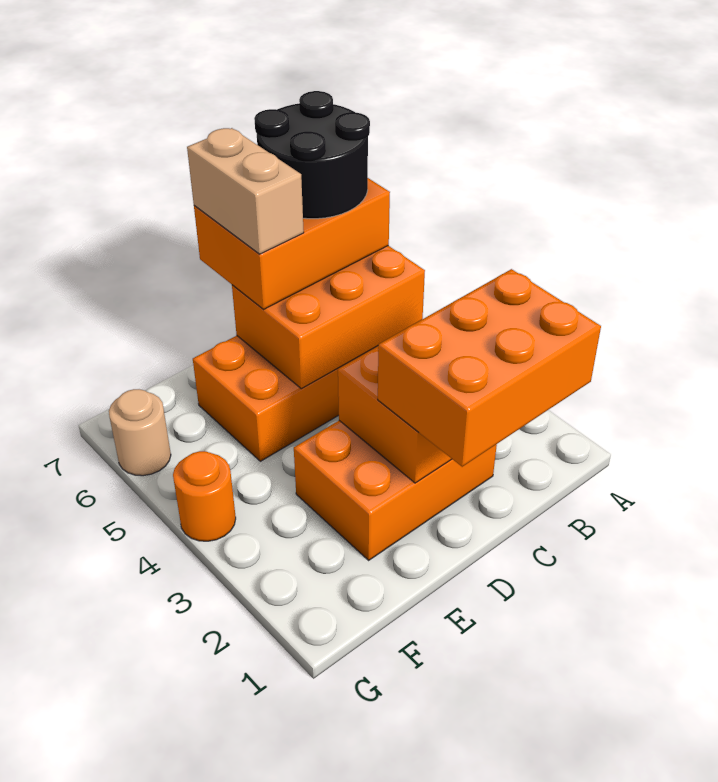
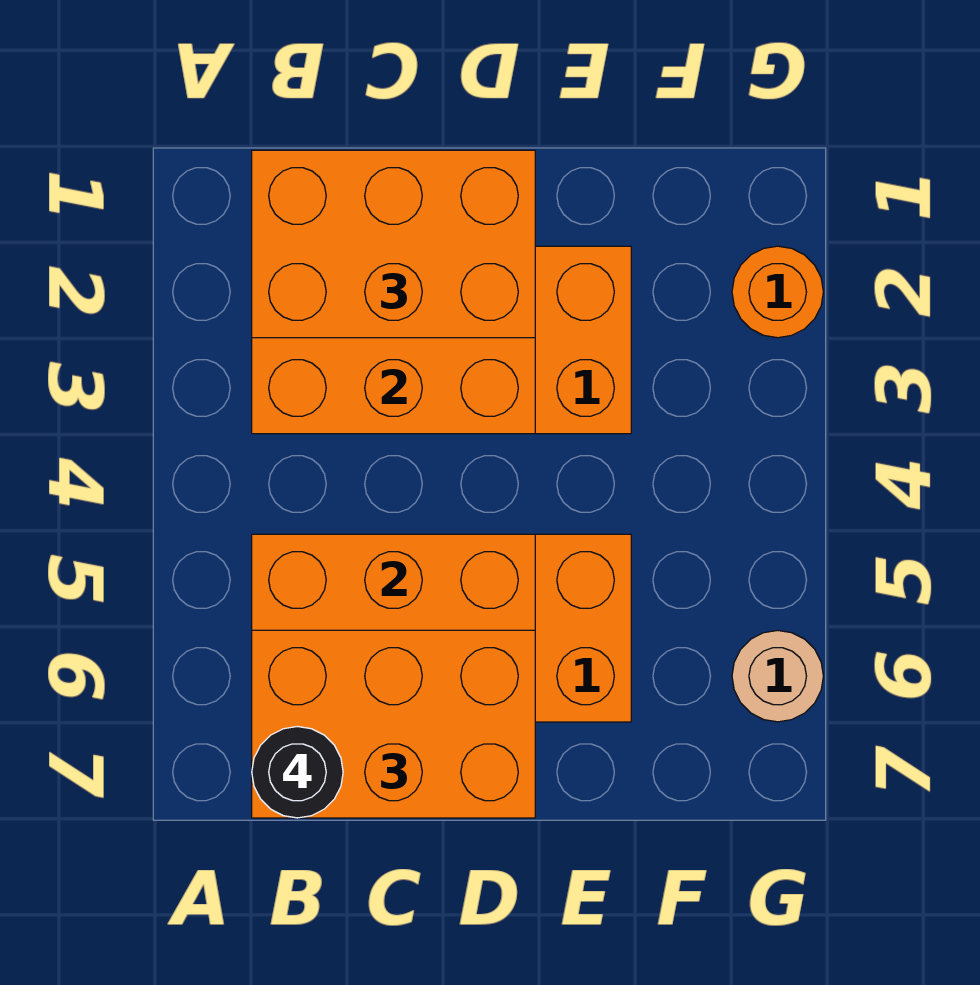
black 2x2 round brick [254,91,370,219] -> black 1x1 round brick [252,727,343,818]
tan 1x2 brick [187,128,304,254] -> none
orange 1x1 round brick [173,451,236,541] -> orange 1x1 round brick moved to [732,246,823,338]

